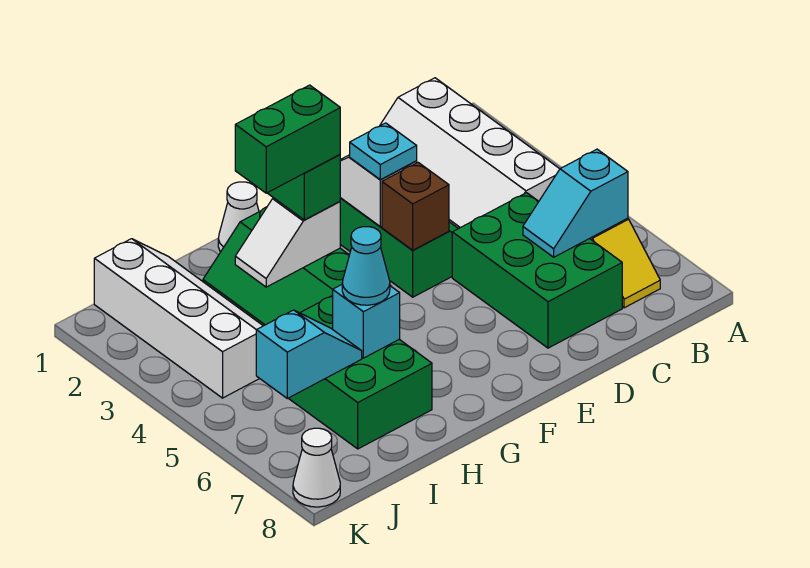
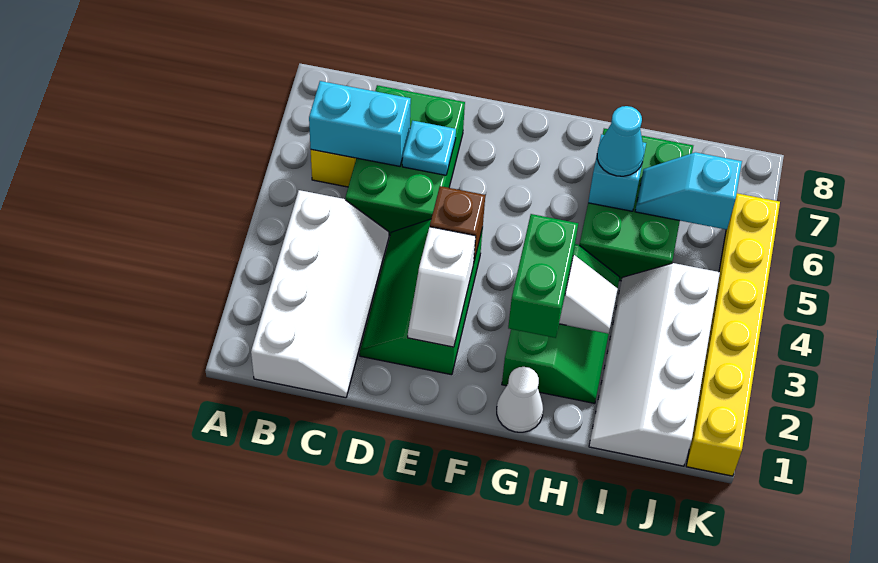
cyan 1x2 slope [523,149,628,257] -> cyan 1x2 brick [309,81,411,166]
cyan 1x1 plate [350,123,417,180] -> cyan 1x1 plate moved to [402,121,456,175]
green 1x2 brick [235,85,340,193] -> none
none -> yellow 1x6 brick [686,193,780,476]
white 1x1 cone [293,428,340,507] -> none

